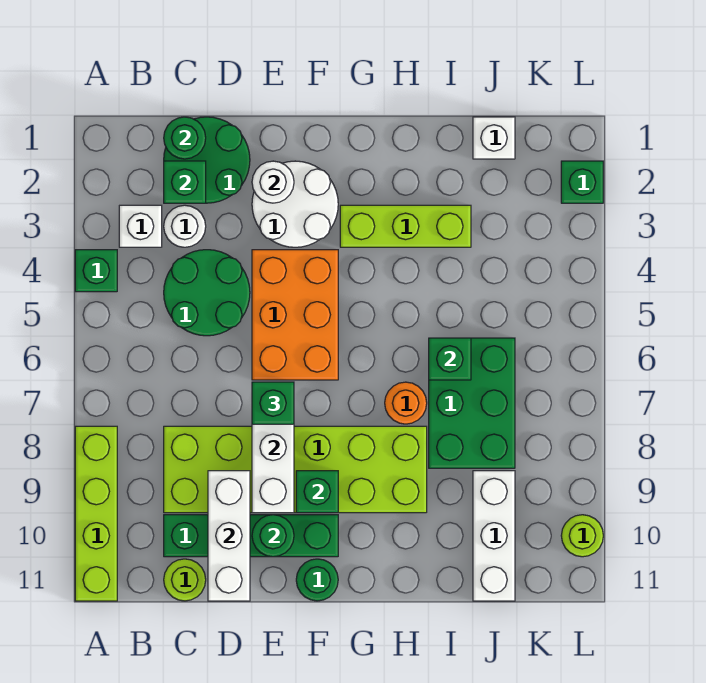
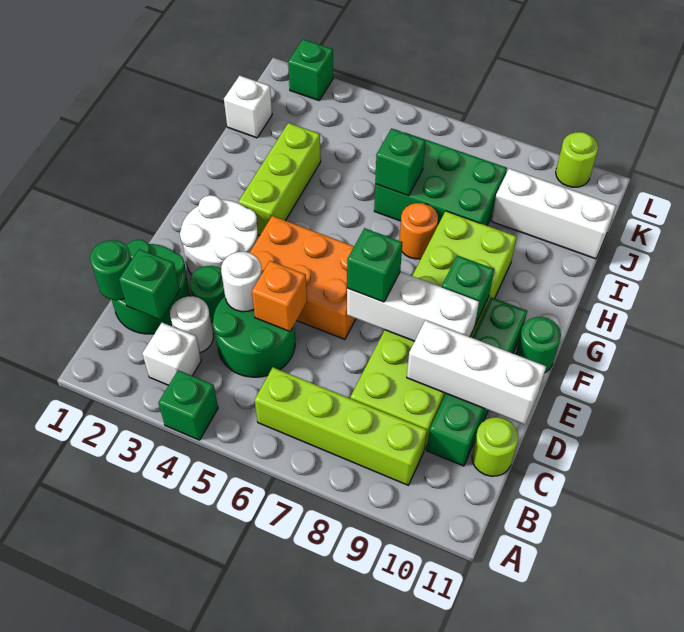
lime 1x4 brick [75,426,117,601] -> lime 1x4 brick moved to [255,368,427,485]
none -> orange 1x1 brick [252,261,307,331]
white 1x1 round brick [252,161,294,203] -> white 1x1 round brick moved to [221,252,262,312]
green 1x1 round brick [252,515,294,557] -> green 1x1 round brick moved to [190,266,225,323]

